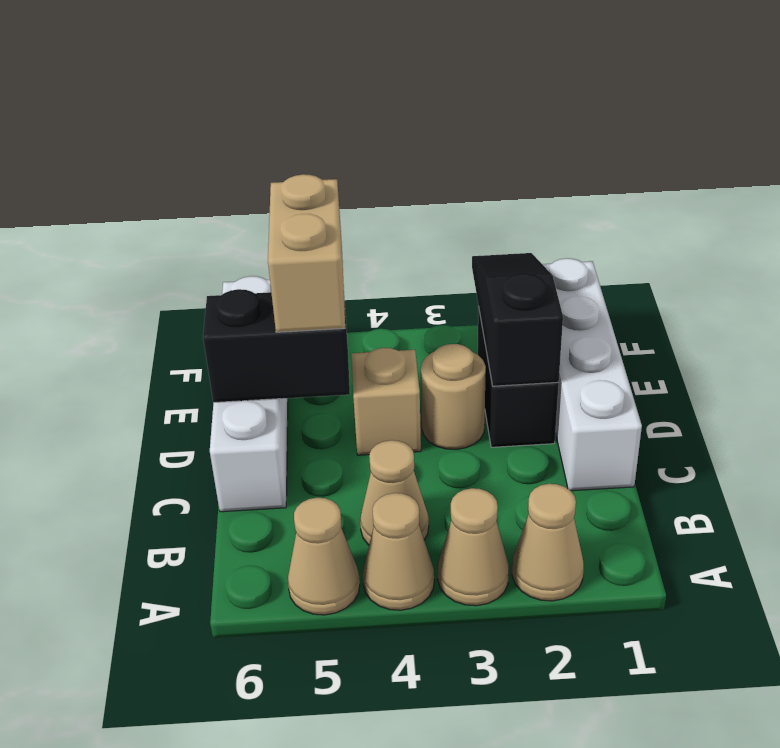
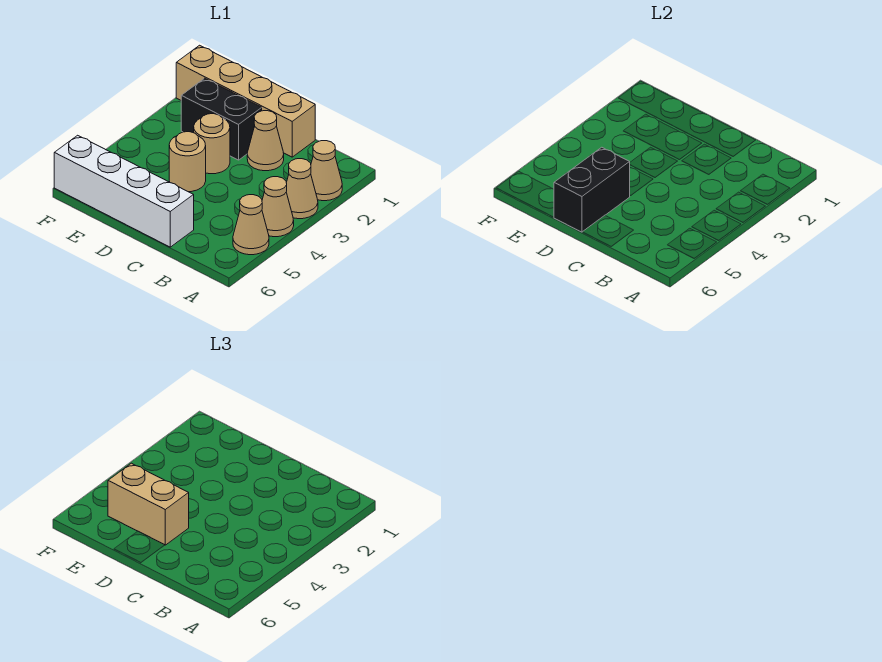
tan 1x1 cone [360,440,429,545] -> tan 1x1 cone moved to [247,111,284,171]
white 1x4 brick [542,258,642,491] -> tan 1x4 brick [176,45,315,157]
black 1x3 slope [472,253,563,386] -> none
tan 1x1 brick [351,348,421,455] -> tan 1x1 round brick [169,132,206,192]

